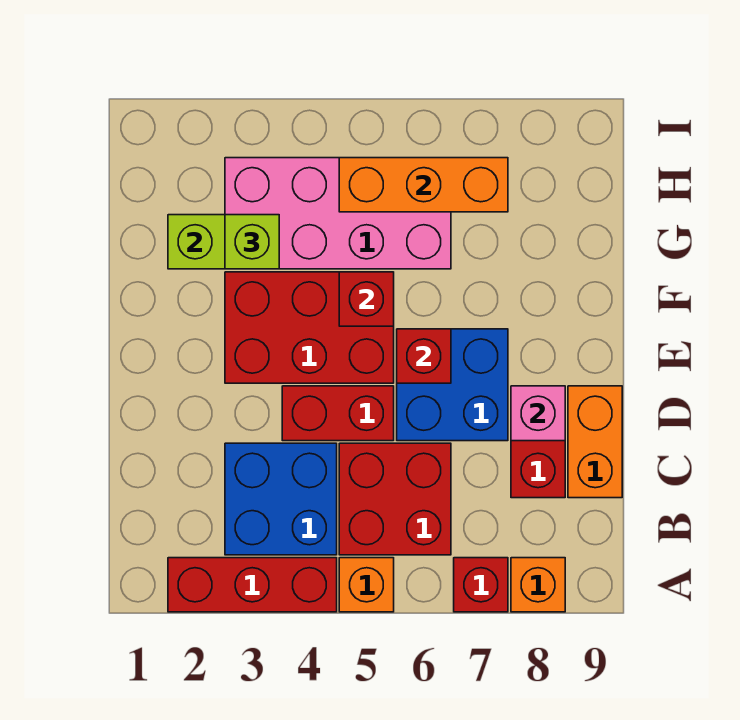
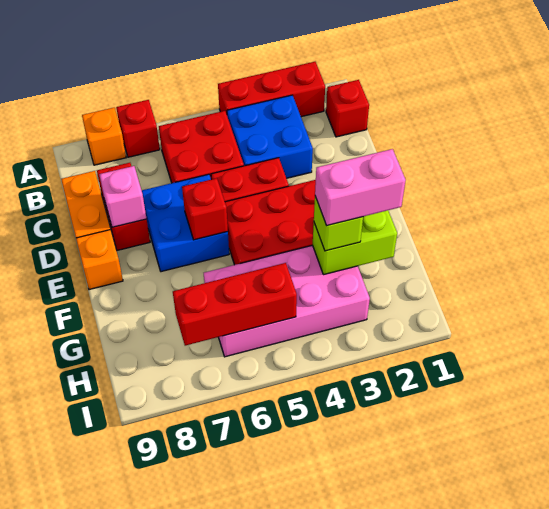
orange 1x1 brick [339,558,394,612] -> orange 1x1 brick moved to [76,230,123,290]
red 1x1 brick [339,272,394,326] -> red 1x1 brick moved to [326,80,369,137]
none -> pink 1x2 brick [315,149,406,225]
orange 1x3 brick [339,158,508,212] -> red 1x3 brick [173,263,297,346]

